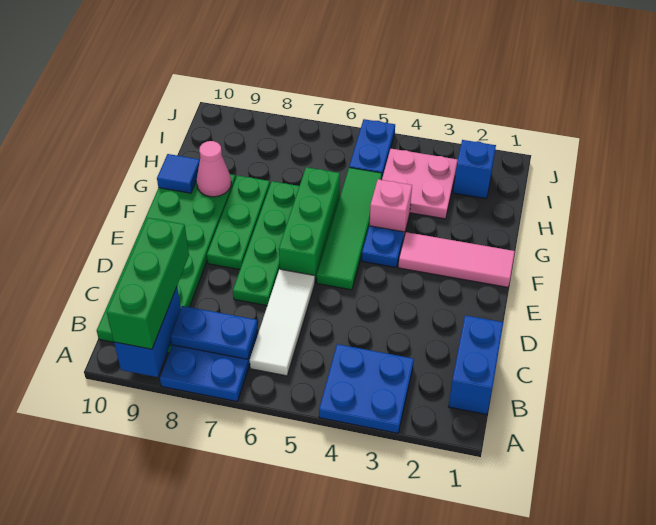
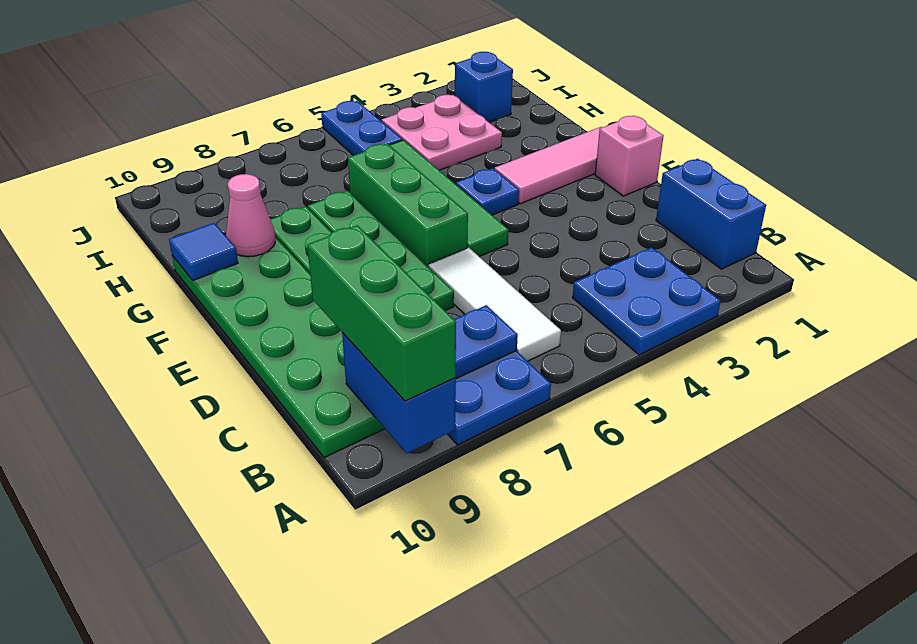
pink 1x1 brick [370,179,412,239] -> pink 1x1 brick moved to [595,116,663,196]

